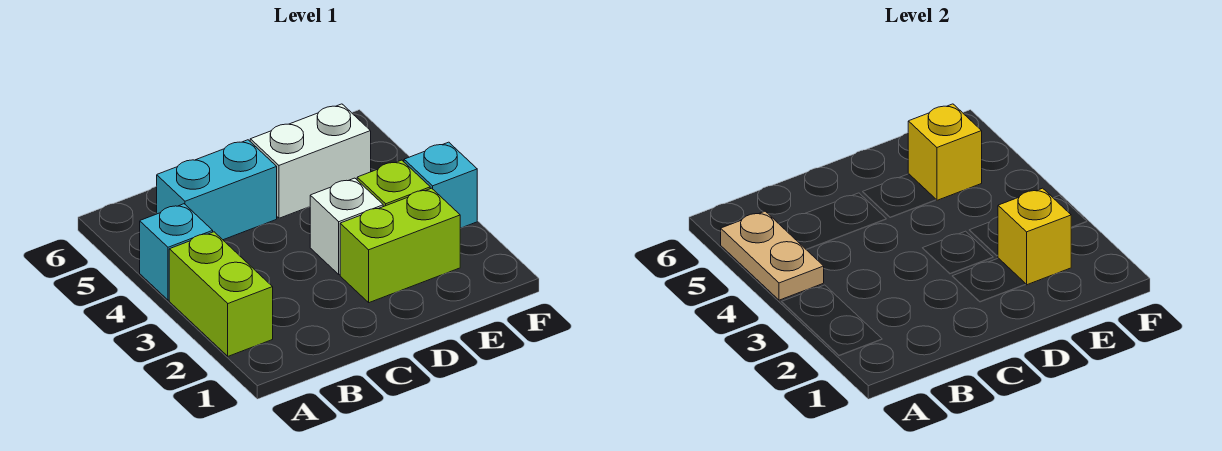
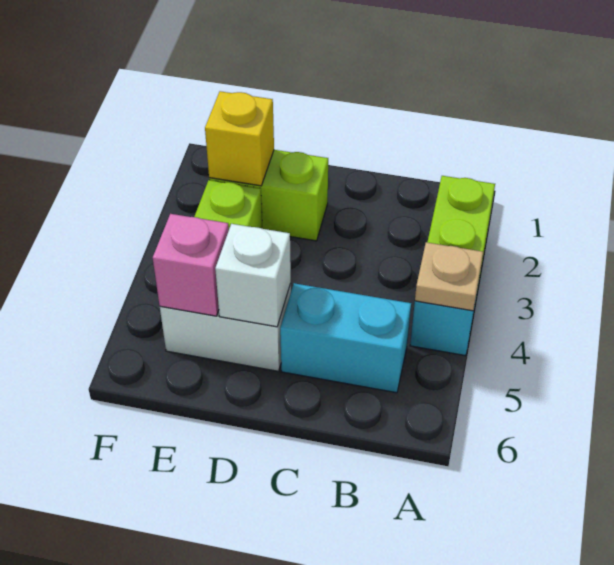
tan 1x2 plate [721,211,824,300] -> tan 1x1 plate [415,242,483,311]
white 1x1 brick [310,178,383,274] -> white 1x1 brick moved to [215,224,291,327]
yellow 1x1 brick [908,104,982,200] -> pink 1x1 brick [153,214,229,316]
cyan 1x1 brick [404,142,477,228] -> none

